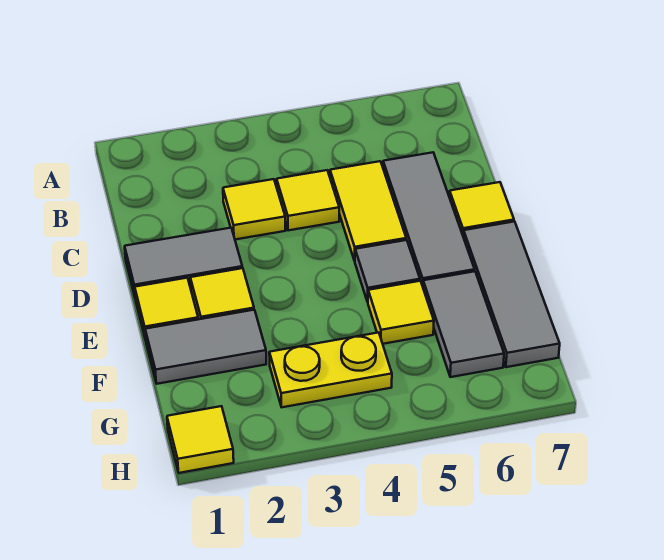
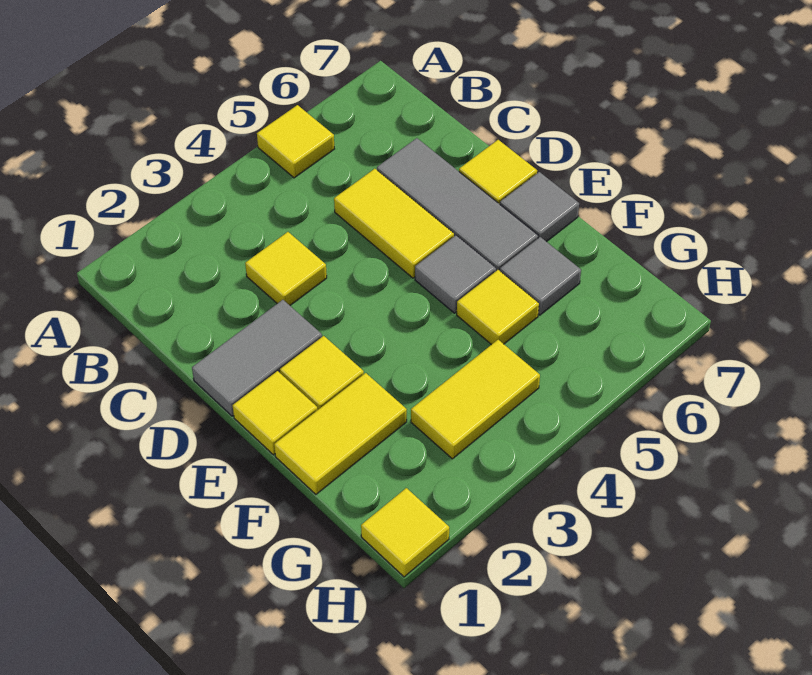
yellow 1x1 tile [277,170,339,230] -> yellow 1x1 tile moved to [257,105,334,178]
grey 1x3 tile [463,221,560,367] -> grey 1x1 tile [500,172,579,242]
grey 1x2 tile [145,310,266,384] -> yellow 1x2 tile [274,373,407,494]
grey 1x2 tile [423,271,504,377] -> grey 1x1 tile [500,237,581,315]
yellow 1x2 plate [269,333,392,407] -> yellow 1x2 tile [411,340,540,459]

